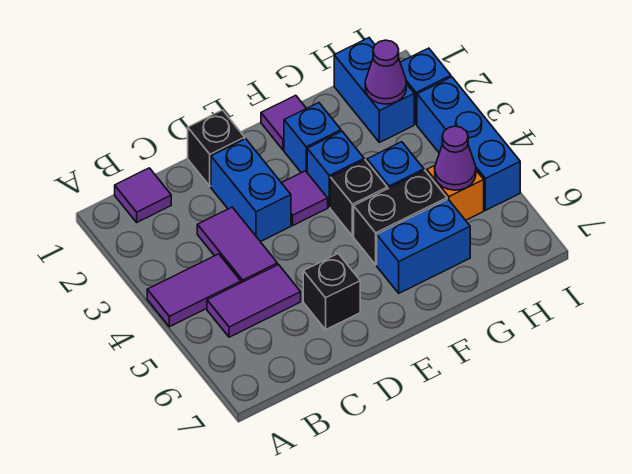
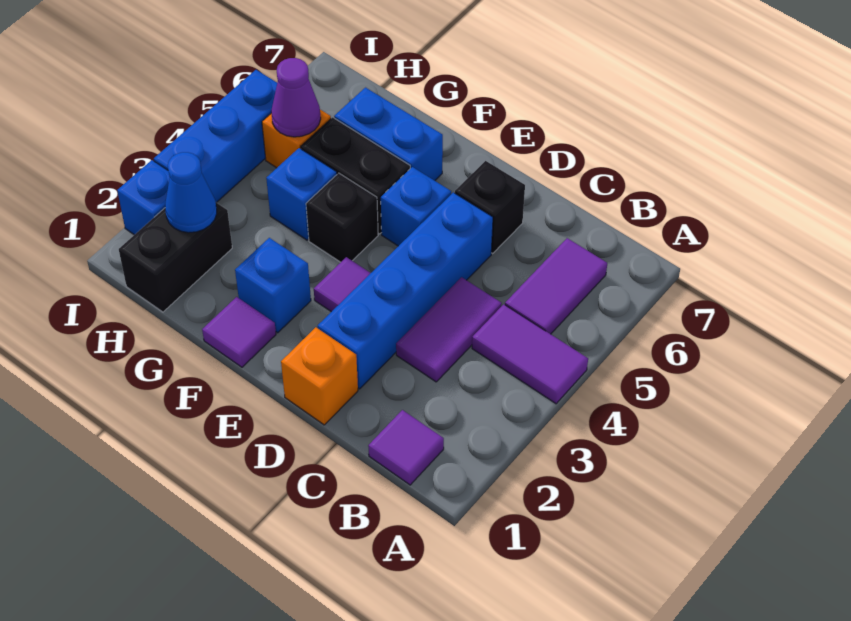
purple 1x2 tile [207,265,301,337] -> purple 1x2 tile turned to [505,238,607,334]
black 1x1 brick [188,110,245,186] -> orange 1x1 brick [281,327,358,425]
blue 1x2 brick [211,139,291,242] -> blue 1x4 brick [318,192,493,389]
blue 1x1 brick [307,131,364,207] -> blue 1x1 brick moved to [381,167,451,246]
blue 1x2 brick [334,38,414,142] -> black 1x2 brick [119,203,232,312]
purple 1x1 cone [365,40,406,104] -> blue 1x1 cone [165,152,217,233]

